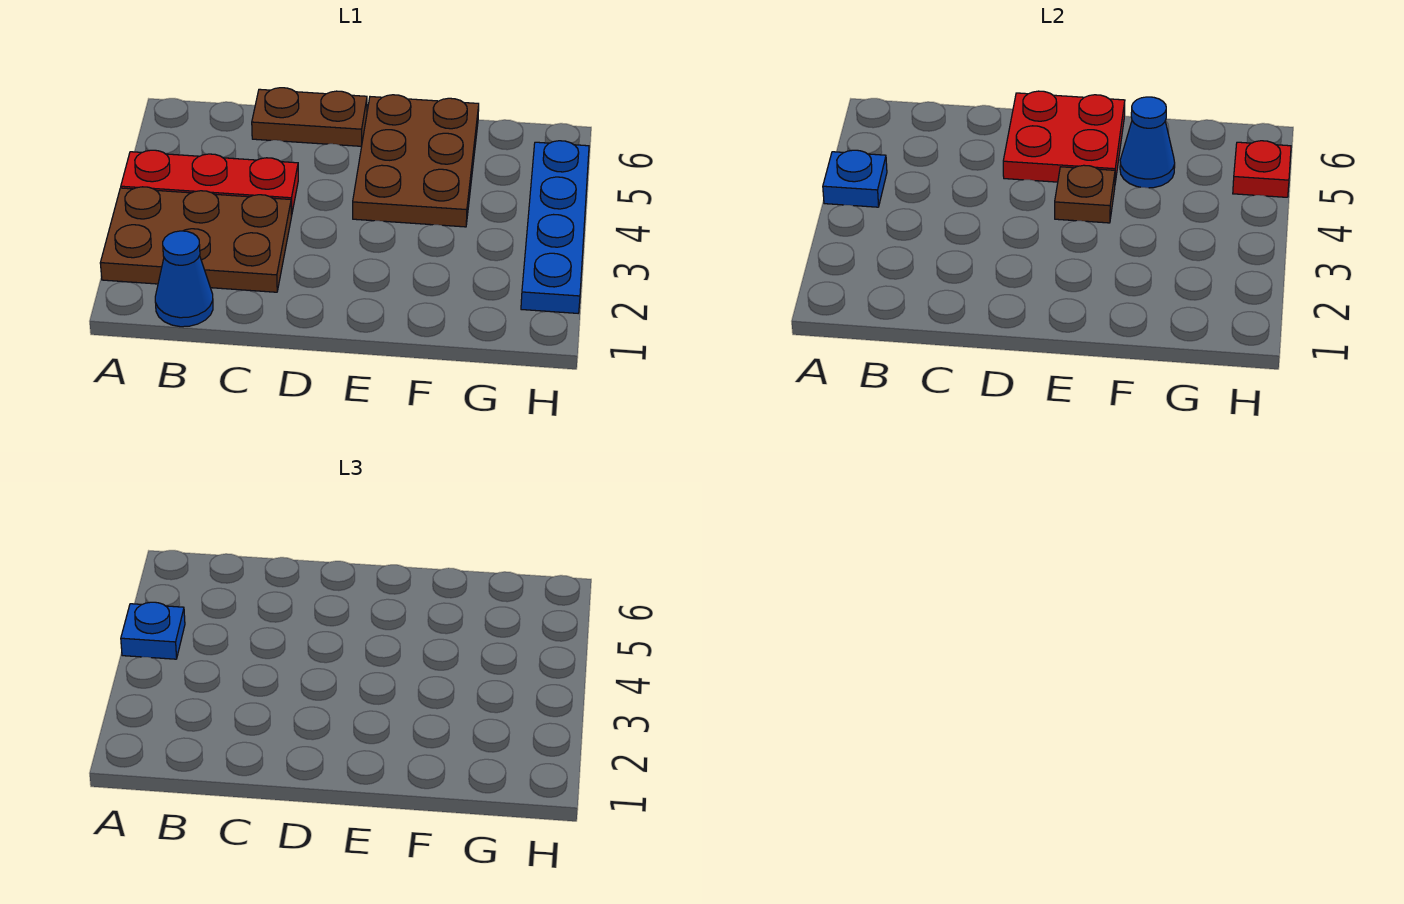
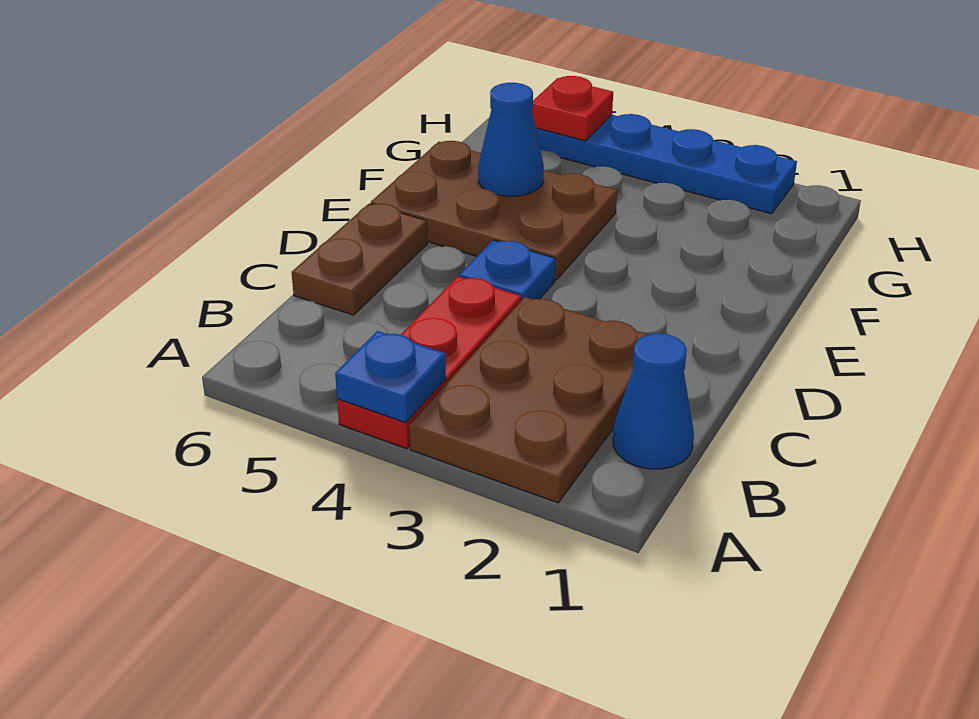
blue 1x1 plate [121,602,185,659] -> blue 1x1 plate moved to [459,240,555,300]
red 2x2 plate [1003,91,1125,182] -> none
brown 1x1 plate [1055,165,1115,223] -> none

